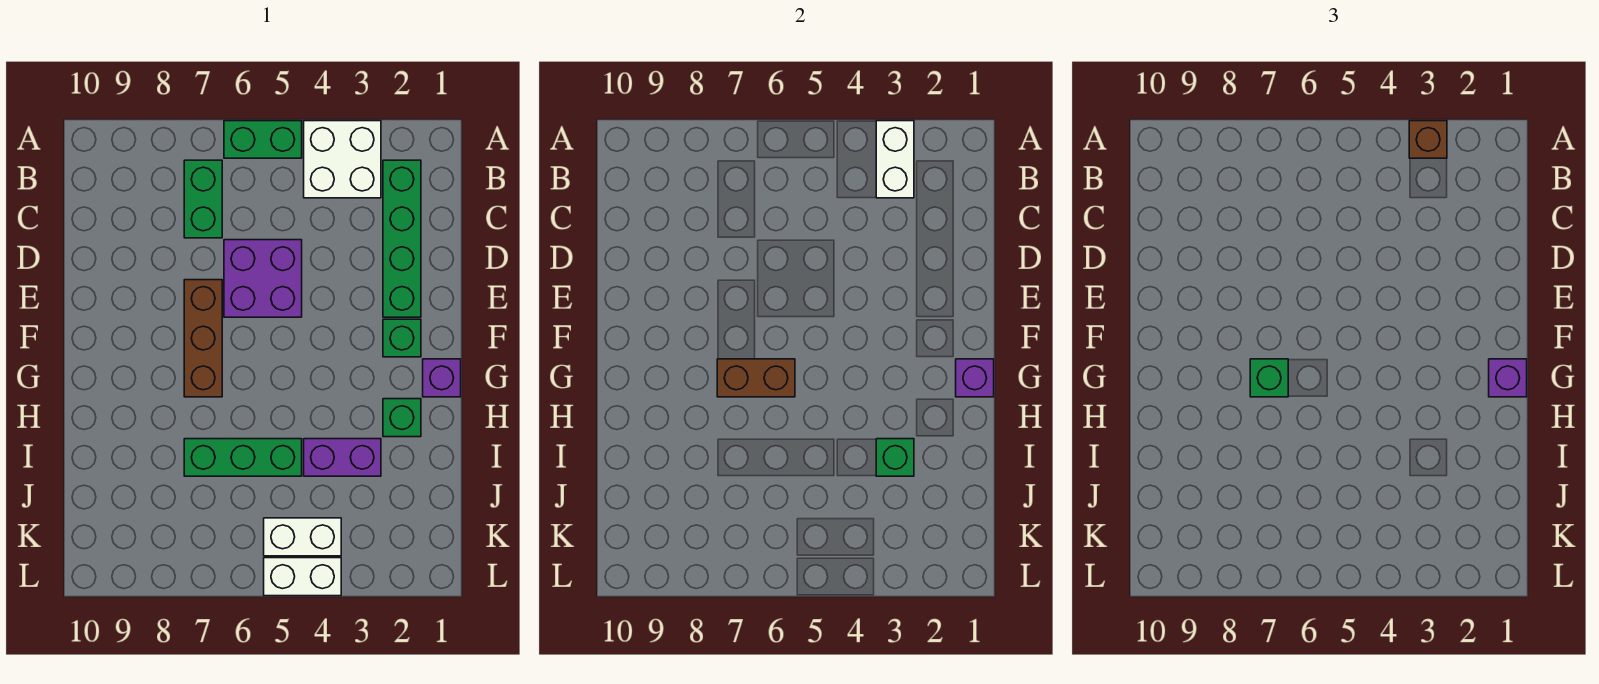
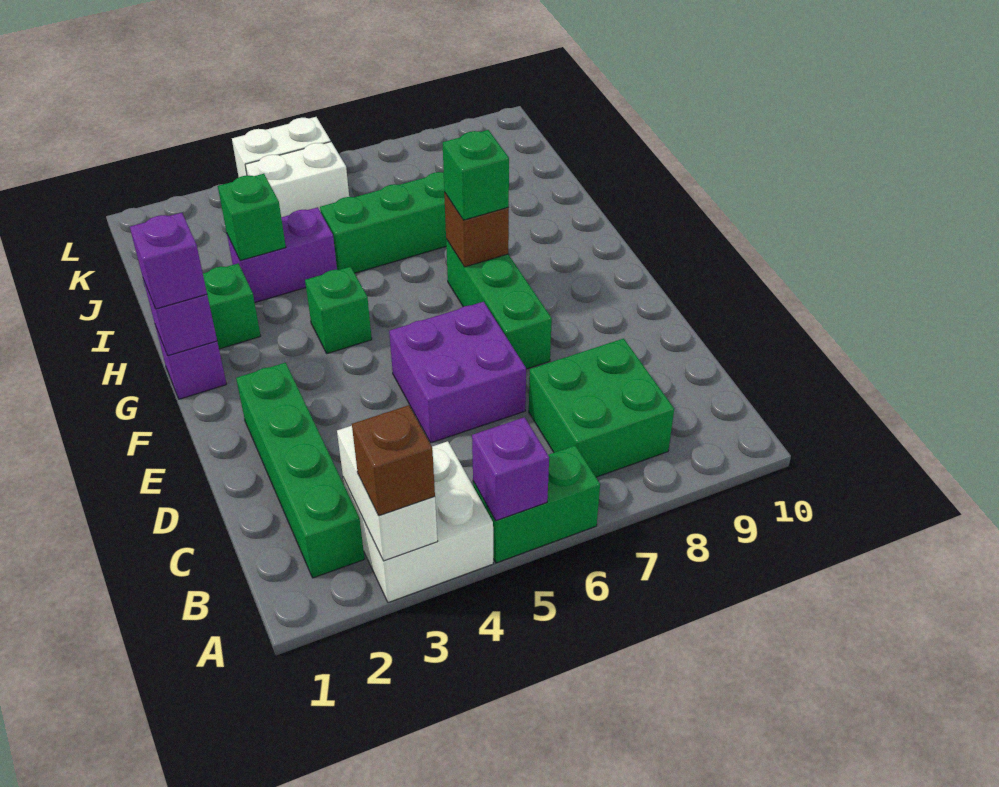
none -> purple 1x1 brick [472,417,549,521]
green 1x2 brick [184,160,222,238] -> green 2x2 brick [529,339,674,477]
brown 1x3 brick [184,280,222,397] -> green 1x3 brick [446,239,552,369]
green 1x1 brick [383,319,421,357] -> green 1x1 brick moved to [305,267,372,354]
brown 1x2 brick [717,359,795,397] -> brown 1x1 brick [444,192,509,267]

